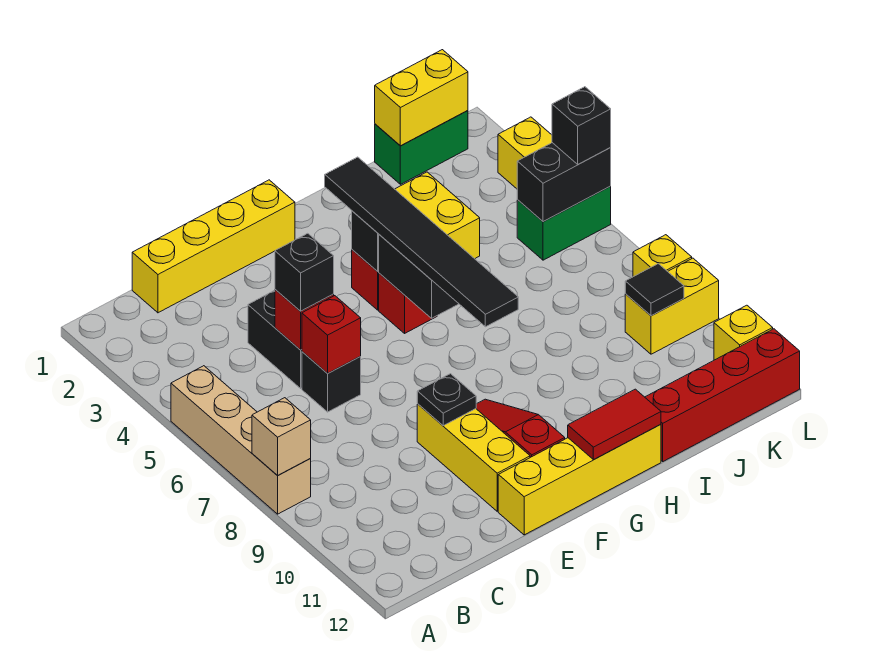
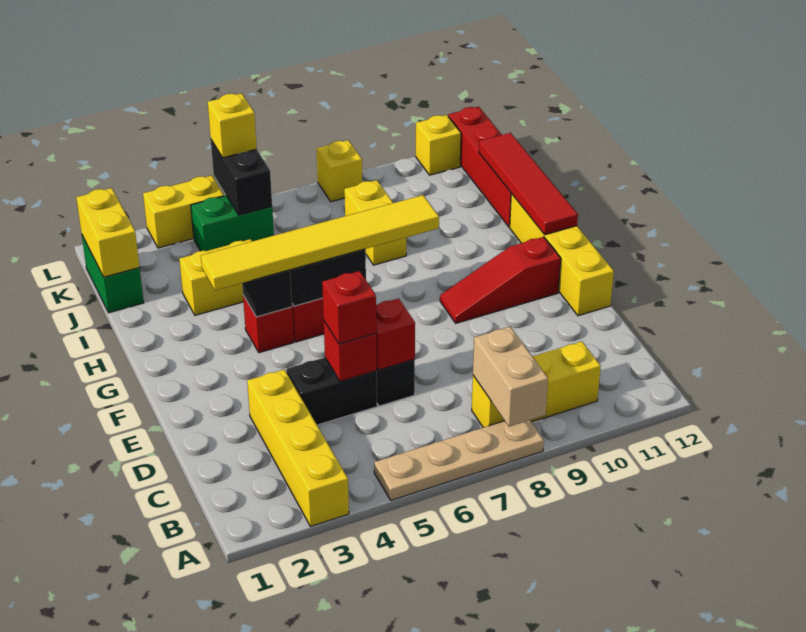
tan 1x4 brick [171,366,311,514] -> tan 1x4 plate [374,420,544,500]
tan 1x1 brick [252,398,311,476] -> tan 1x2 brick [473,327,548,427]
yellow 1x4 brick [132,180,295,313] -> yellow 1x4 brick moved to [247,370,349,527]
black 1x1 brick [275,233,334,311] -> red 1x1 brick [322,271,376,344]
yellow 1x3 brick [417,404,530,511] -> yellow 1x3 brick moved to [472,341,601,427]
black 1x1 plate [417,374,476,426] -> none
black 1x6 tile [325,157,518,327] -> yellow 1x6 tile [201,195,439,291]
red 1x2 tile [568,389,661,460] -> red 1x4 tile [479,133,578,235]
green 1x2 brick [517,186,611,260] -> green 1x2 brick turned to [191,196,274,251]
yellow 1x2 brick [625,258,719,354] -> yellow 1x2 brick moved to [344,180,406,265]
black 1x1 tile [625,264,684,316] -> none
black 1x1 brick [552,87,611,164] -> yellow 1x1 brick [208,93,257,158]

